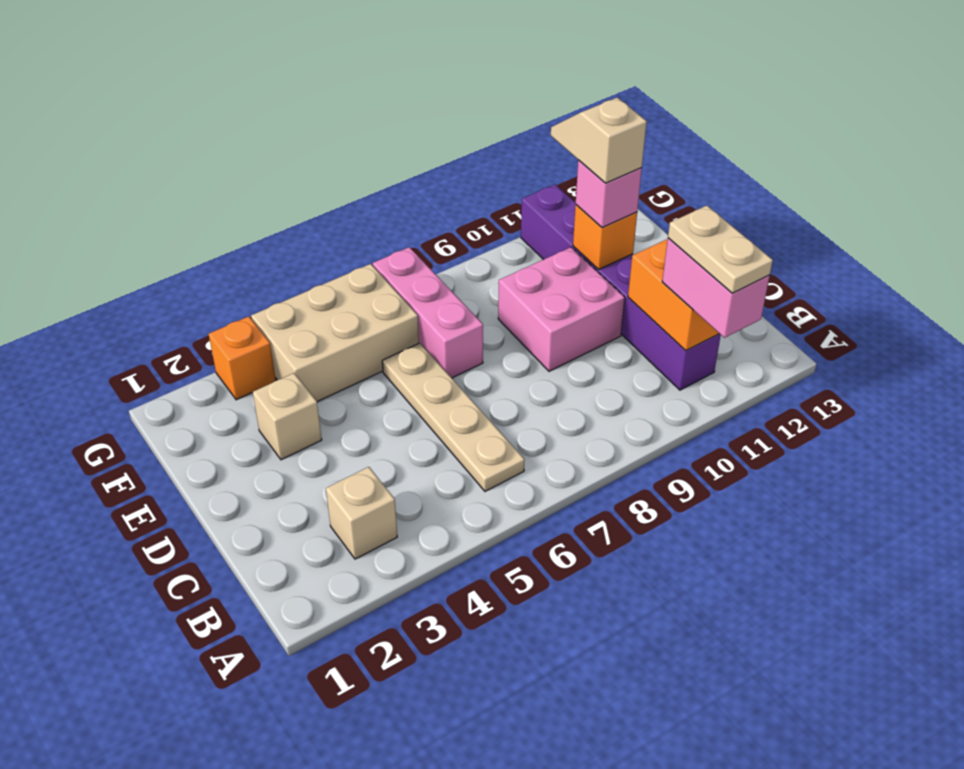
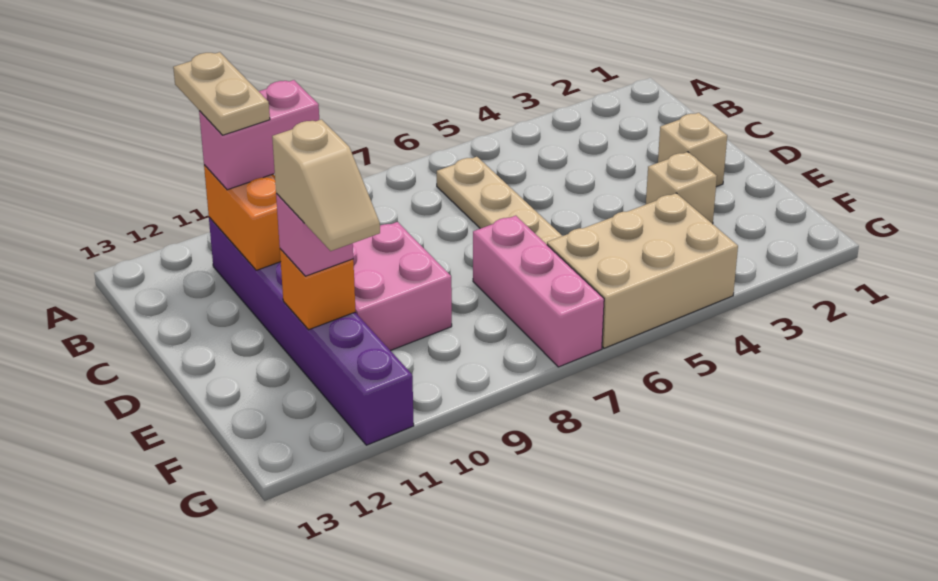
pink 1x2 brick [662,238,770,338] -> pink 1x2 brick turned to [199,80,319,190]
tan 1x1 brick [326,467,397,559] -> tan 1x1 brick moved to [658,113,727,187]
orange 1x1 brick [209,316,276,400] -> none

